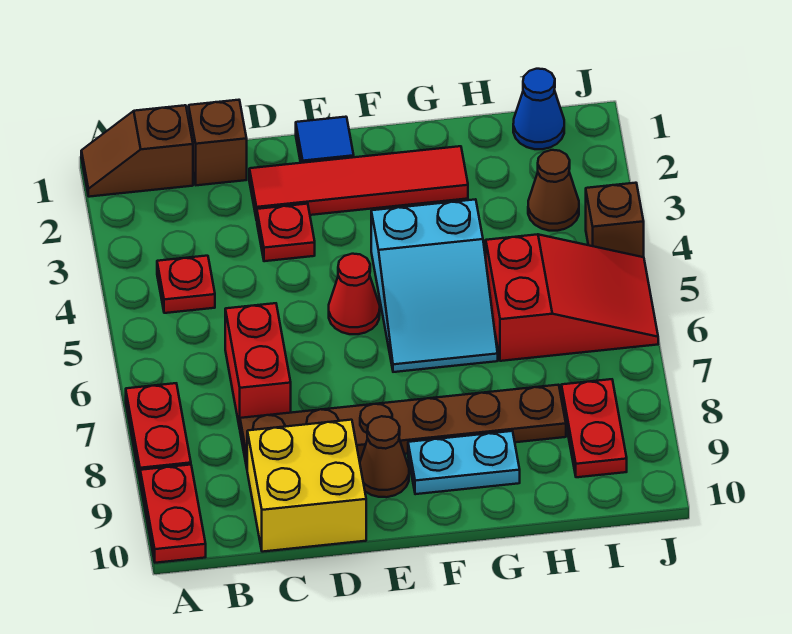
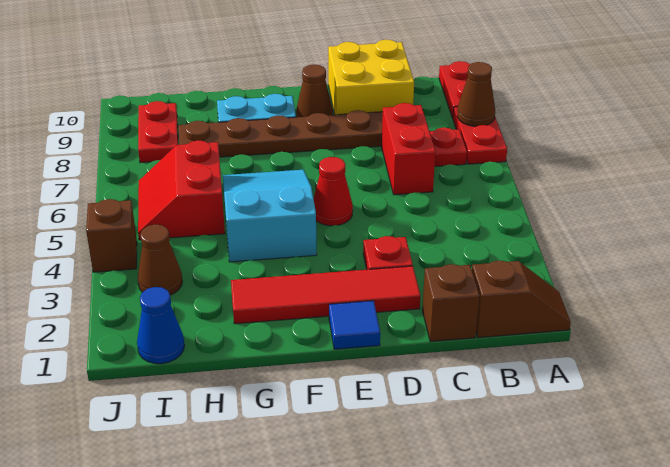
none -> brown 1x1 cone [457,62,495,126]
red 1x1 plate [157,256,215,313] -> red 1x1 plate moved to [430,128,467,166]
red 2x3 slope [486,234,658,361] -> red 2x2 slope [138,140,225,240]

